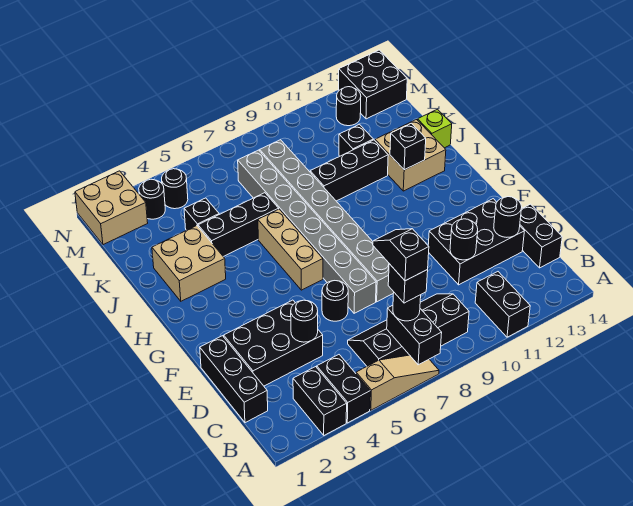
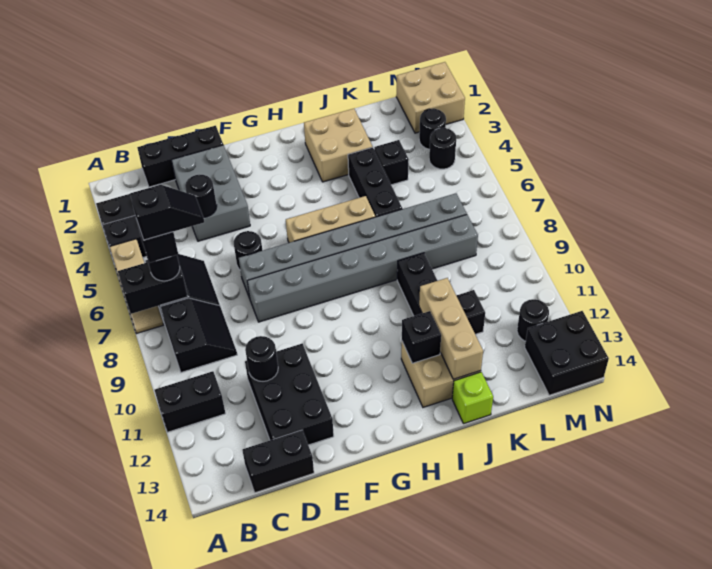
black 2x3 brick [224,300,323,386] -> grey 2x3 brick [171,145,250,241]
black 1x1 round brick [494,197,522,237] -> none
none -> tan 1x3 brick [419,278,483,379]

